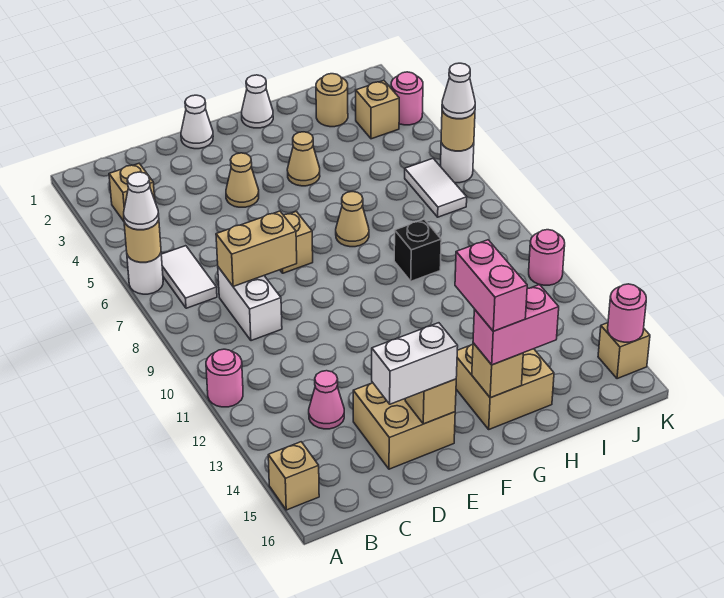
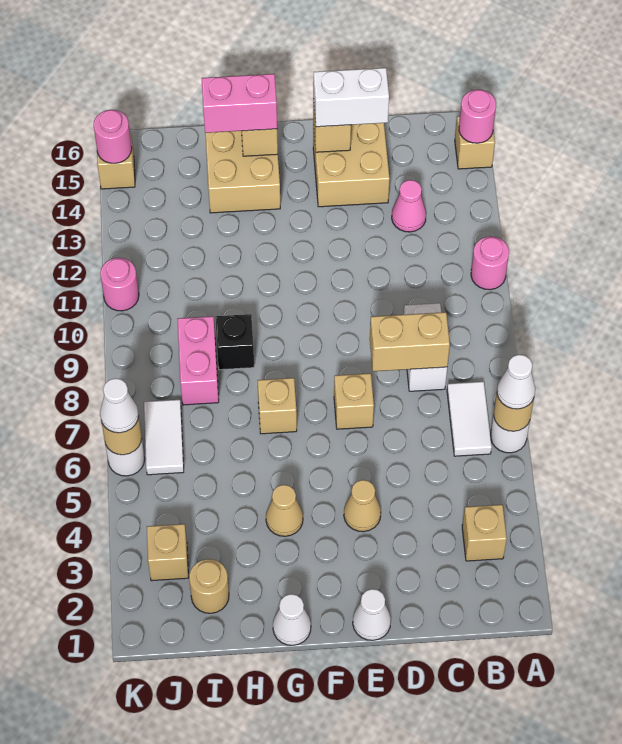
tan 1x1 cone [336,192,369,247] -> tan 1x1 brick [258,378,297,434]
pink 1x2 brick [455,240,527,331] -> pink 1x2 brick moved to [178,316,219,405]
pink 1x1 round brick [391,72,423,125] -> pink 1x1 round brick moved to [459,90,496,143]

